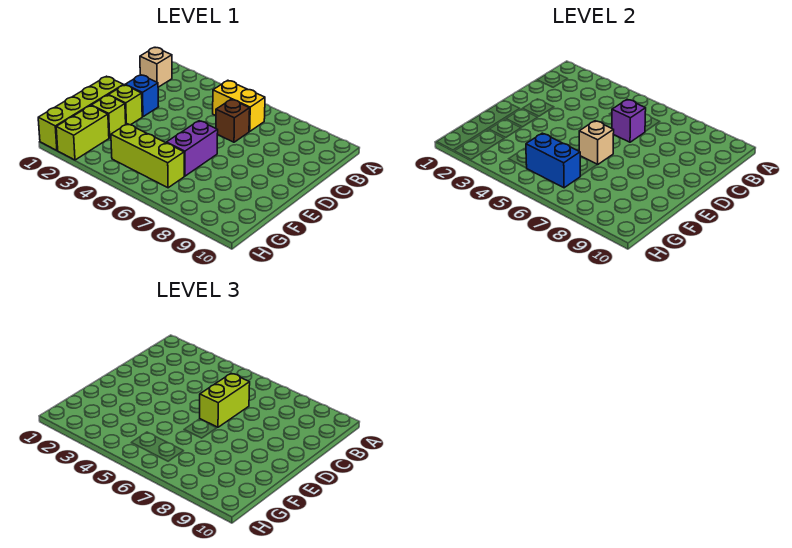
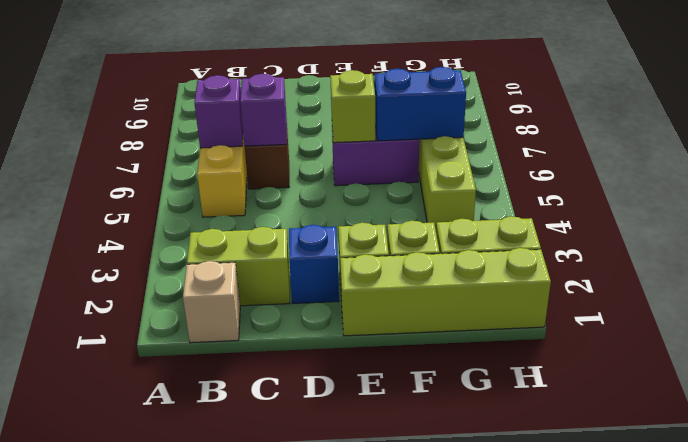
none -> purple 1x1 brick [194,75,243,148]
lime 1x2 brick [200,373,250,427] -> lime 1x2 brick moved to [187,227,290,306]
tan 1x1 brick [579,121,614,165] -> lime 1x1 brick [330,70,375,143]
blue 1x2 brick [526,133,580,188] -> blue 1x2 brick turned to [375,67,466,141]

